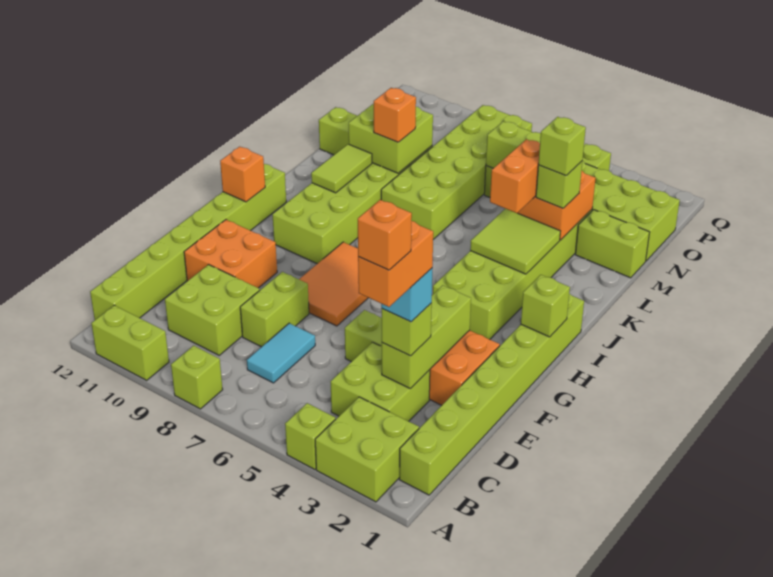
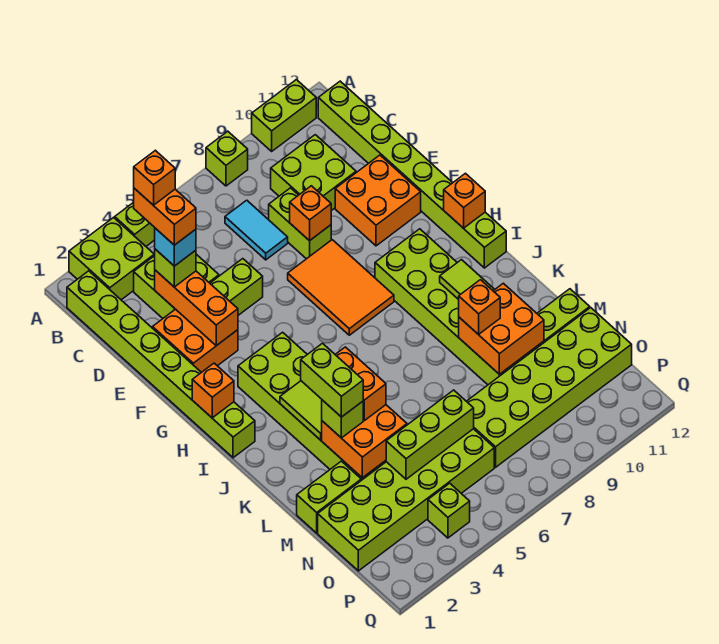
lime 1x3 brick [382,285,471,389] -> orange 1x3 brick [155,270,238,346]
none -> orange 1x1 brick [290,186,331,241]
lime 1x1 brick [521,275,570,337] -> orange 1x1 brick [192,363,234,418]
lime 2x6 brick [381,105,532,239] -> lime 2x6 brick turned to [467,308,632,467]
lime 1x1 brick [538,117,586,176] -> lime 1x2 brick [301,343,363,417]
lime 2x2 brick [349,104,433,173] -> orange 2x2 brick [459,283,544,374]

